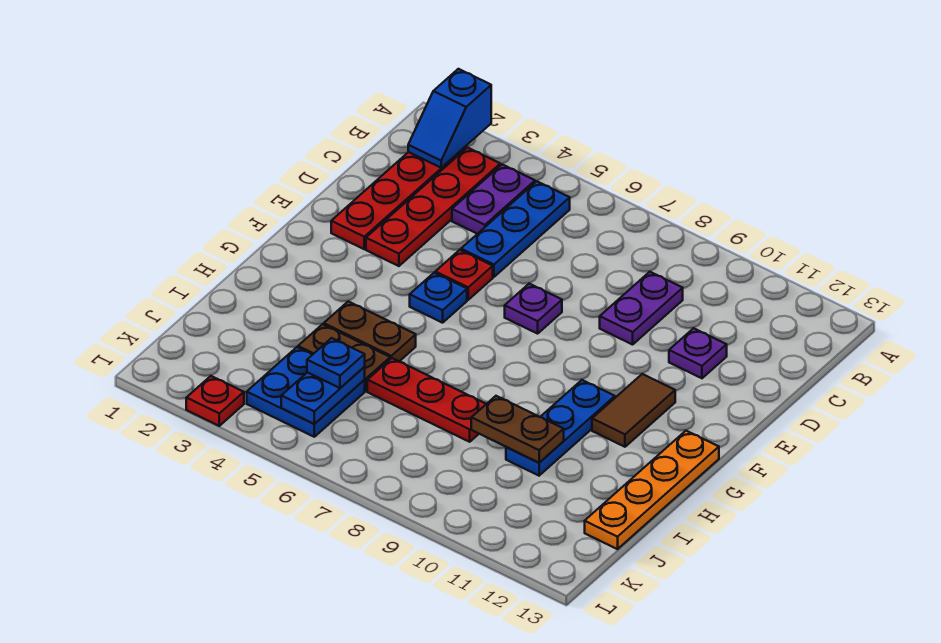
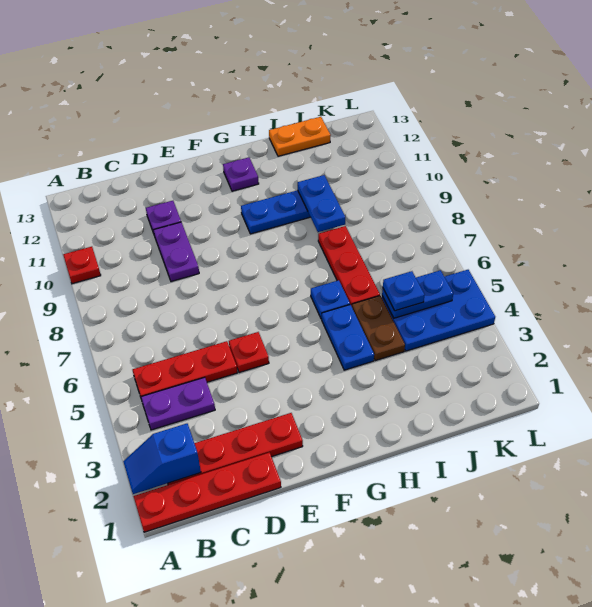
blue 1x2 slope [408,69,491,168] -> blue 1x2 slope turned to [123,424,201,494]
red 1x4 plate [366,148,500,266] -> red 1x4 plate moved to [133,453,281,532]
blue 1x3 plate [461,181,570,277] -> red 1x3 plate [133,341,237,397]
purple 1x2 plate [600,272,683,345] -> purple 1x2 plate turned to [154,222,199,282]
purple 1x1 plate [505,284,562,334] -> purple 1x1 plate moved to [223,157,259,191]
blue 1x1 plate [410,273,467,323] -> blue 1x1 plate moved to [311,280,350,319]
brown 1x2 tile [592,374,675,447] -> none
orange 1x4 plate [585,431,719,549] -> orange 1x2 plate [269,117,331,156]
brown 1x2 plate [324,301,416,361] -> blue 1x2 plate [322,305,374,370]
brown 1x2 plate [471,396,564,463] -> blue 1x2 plate [298,175,345,232]
blue 2x2 plate [247,347,365,437] -> blue 2x3 plate [382,270,495,351]
red 1x1 plate [186,376,244,426] -> red 1x1 plate moved to [63,247,101,284]

